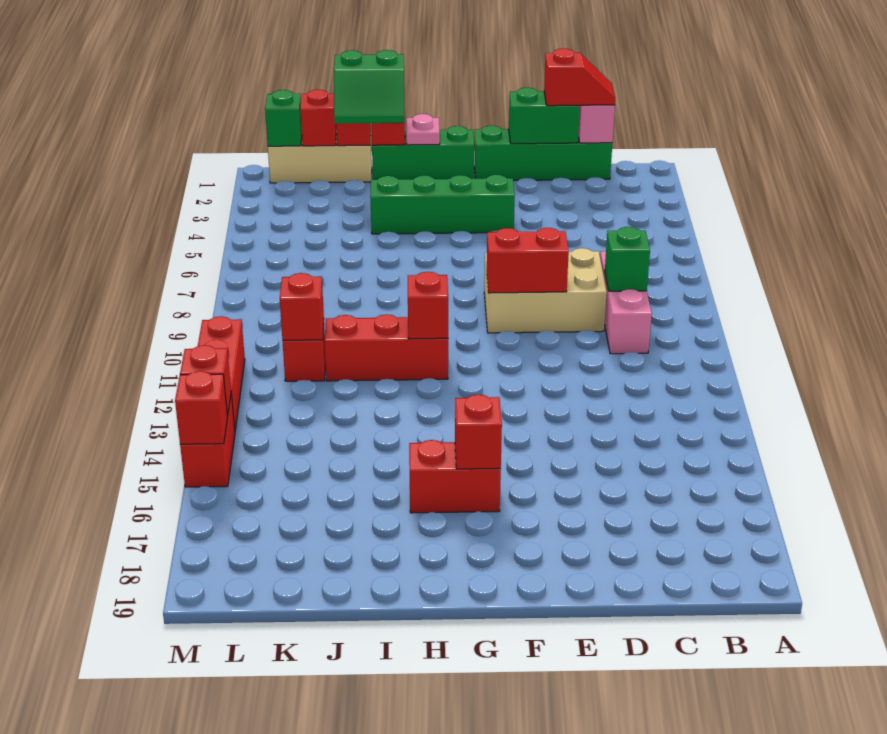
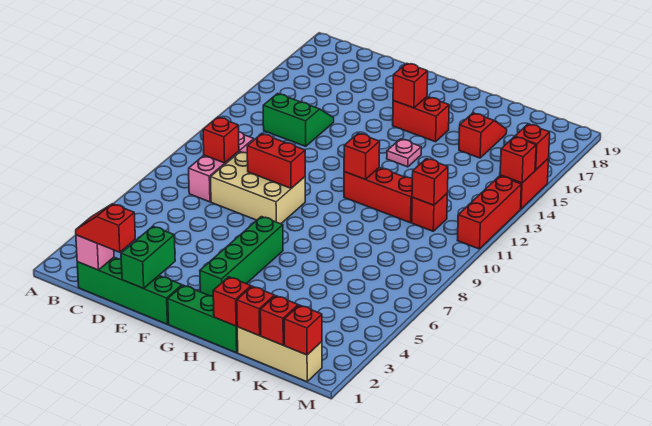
green 1x1 brick [605,227,650,291] -> red 1x1 brick [203,117,239,163]
green 1x2 brick [509,88,580,144] -> green 1x2 brick turned to [121,226,175,288]
green 1x4 brick [370,175,515,234] -> green 1x4 brick turned to [200,217,283,296]
pink 1x1 plate [406,114,440,145] -> pink 1x1 plate moved to [387,139,421,167]
green 2x2 slope [334,50,404,124] -> green 2x2 slope moved to [263,94,334,146]
none -> red 1x2 slope [459,113,507,158]
green 1x1 brick [265,90,302,146] -> red 1x1 brick [284,305,322,355]

